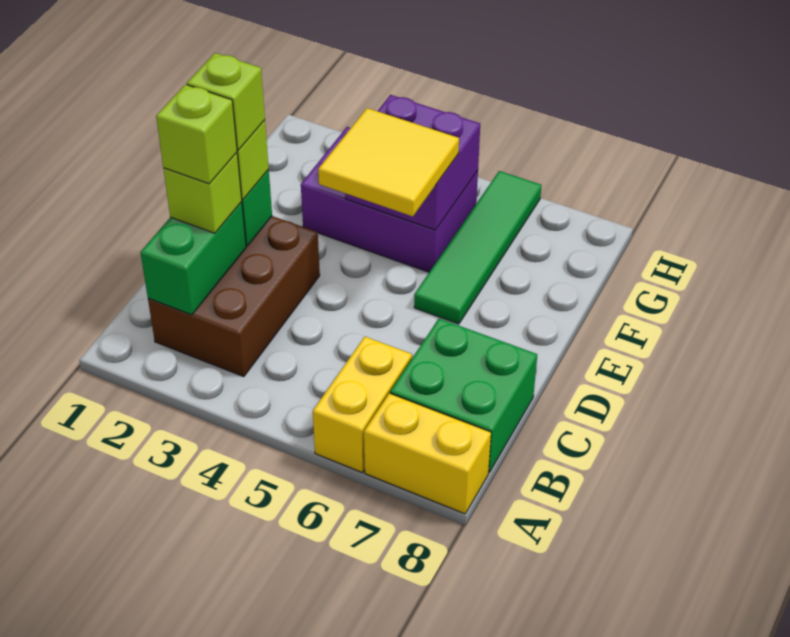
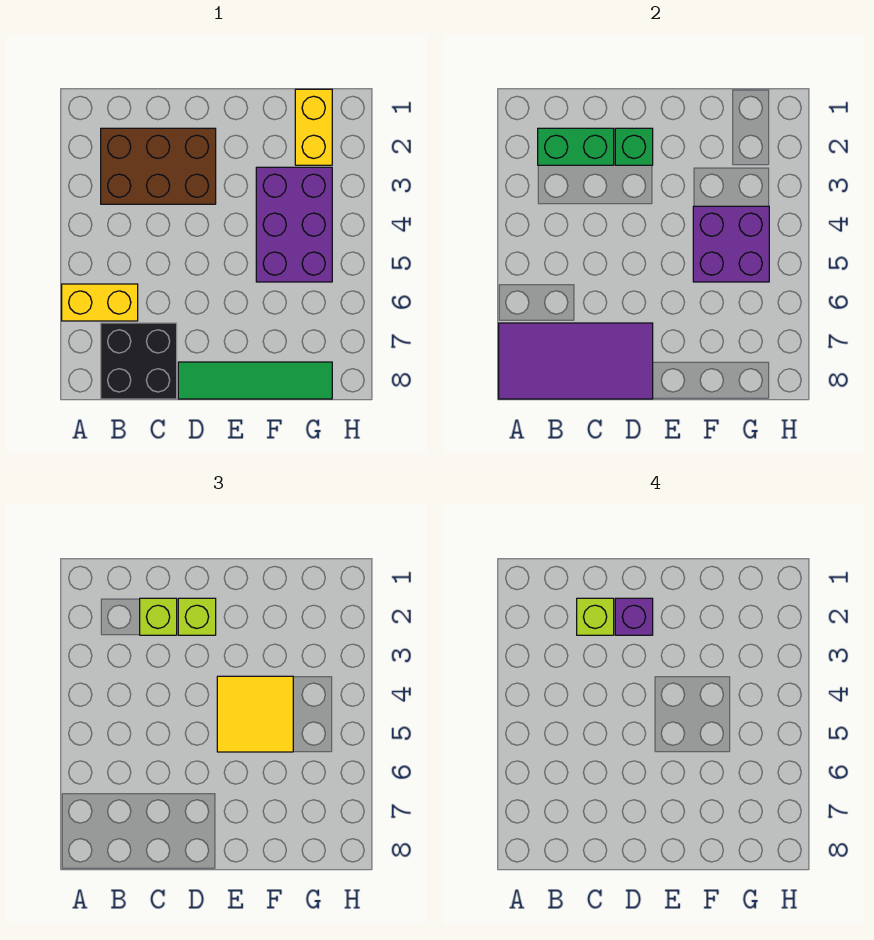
yellow 1x2 brick [364,393,491,514] -> yellow 1x2 brick moved to [295,89,332,165]
none -> purple 2x4 tile [499,323,653,399]
green 2x2 brick [390,319,537,473] -> black 2x2 brick [101,323,177,399]
lime 1x1 brick [187,53,265,150] -> purple 1x1 brick [615,598,653,635]
green 1x4 tile [414,171,541,324] -> green 1x4 tile moved to [178,362,332,399]

